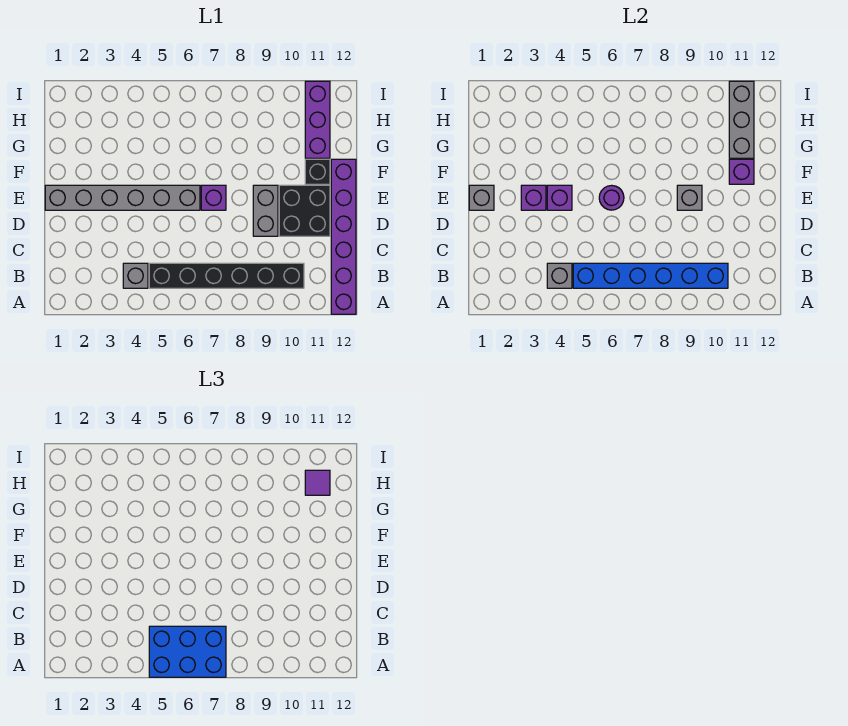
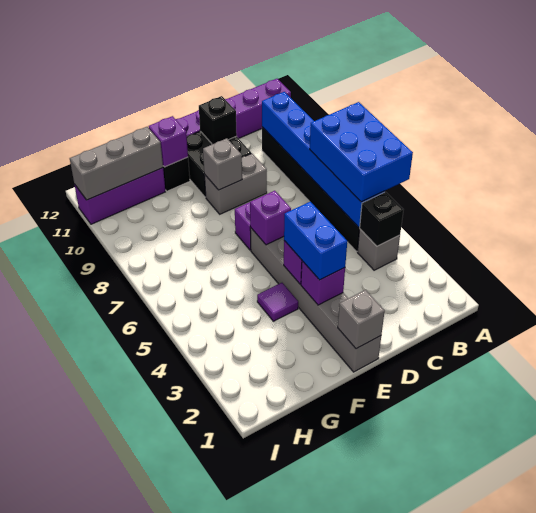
grey 1x1 brick [547,263,572,288] -> black 1x1 brick [360,192,403,246]
none -> black 1x1 brick [199,96,237,144]
none -> blue 1x2 brick [284,202,347,280]
purple 1x1 round brick [599,185,624,210] -> purple 1x1 brick [250,191,291,245]
purple 1x1 tile [305,470,330,495] -> purple 1x1 tile moved to [257,283,298,321]

